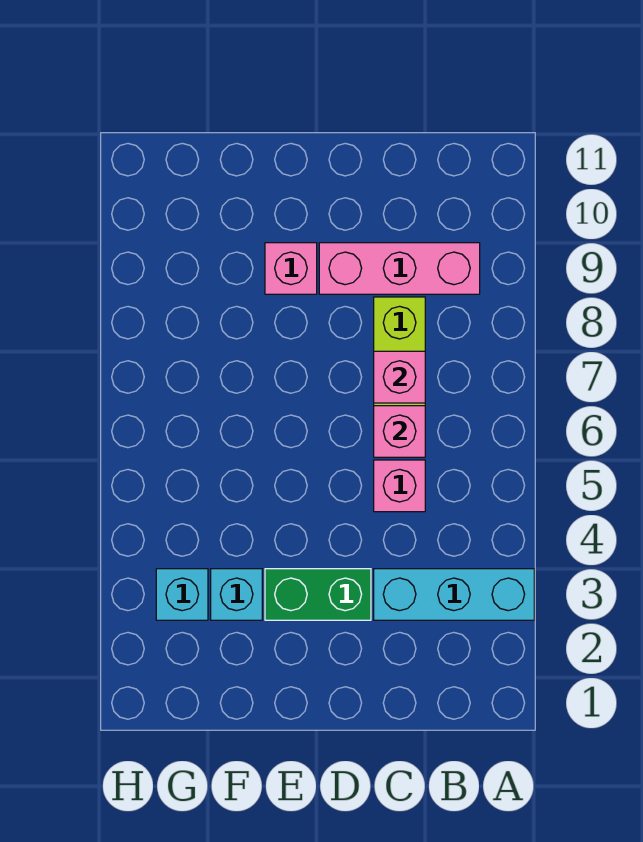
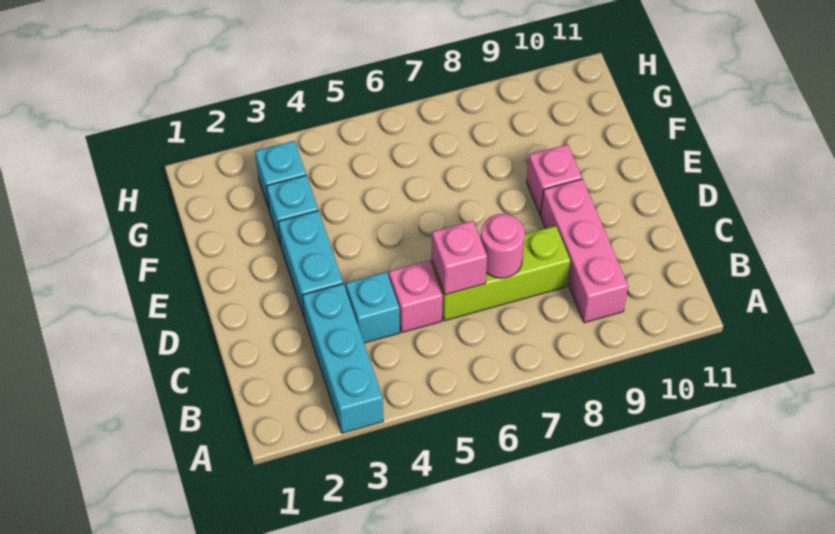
none -> cyan 1x1 brick [346,272,400,343]
pink 1x1 brick [374,351,425,403] -> pink 1x1 round brick [481,214,525,278]
green 1x2 brick [265,569,371,620] -> cyan 1x2 brick [278,211,343,319]

